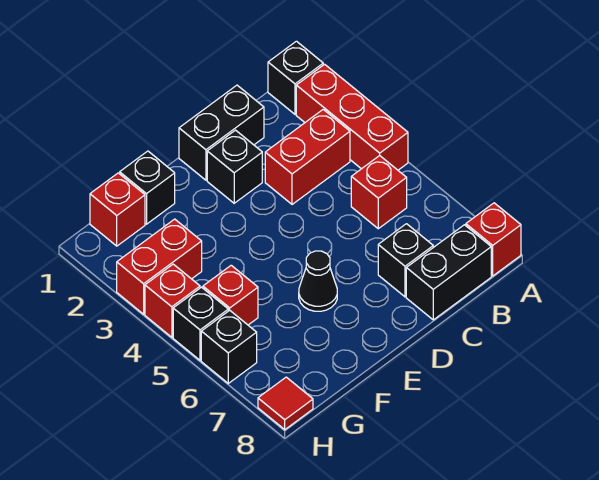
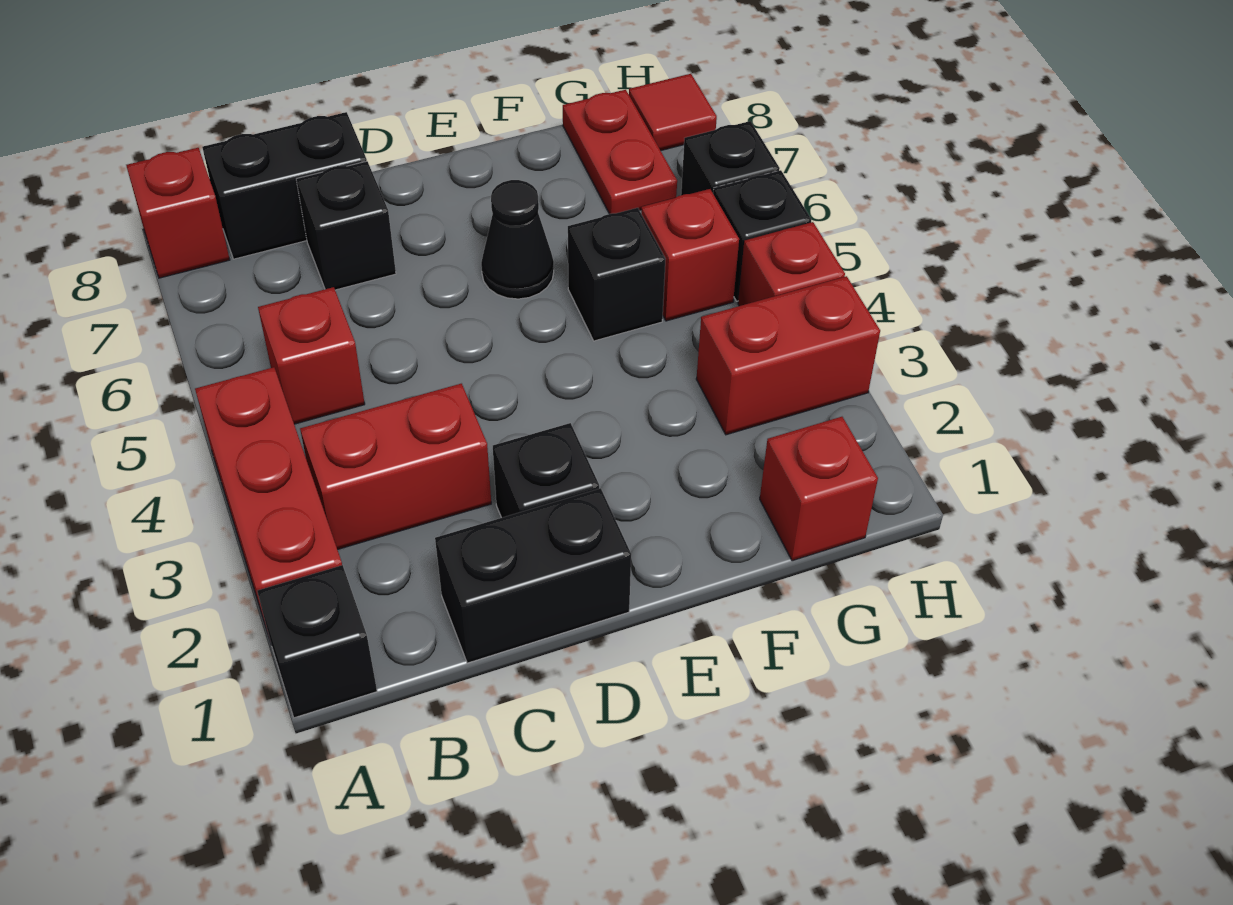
black 1x1 brick [120,151,175,224] -> black 1x1 brick moved to [568,208,665,341]
none -> red 1x2 plate [563,90,677,214]

